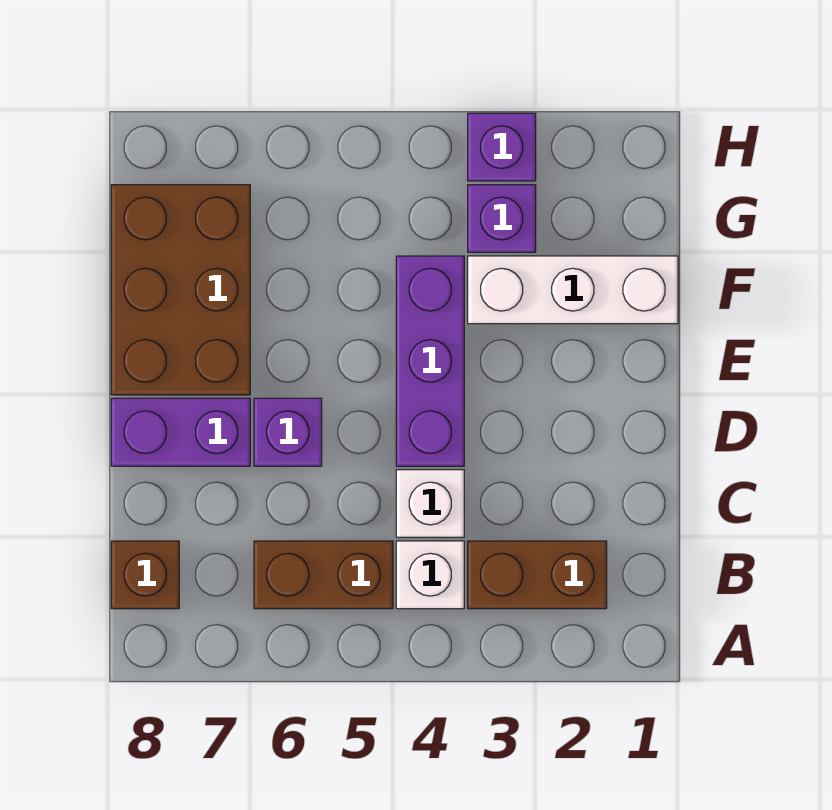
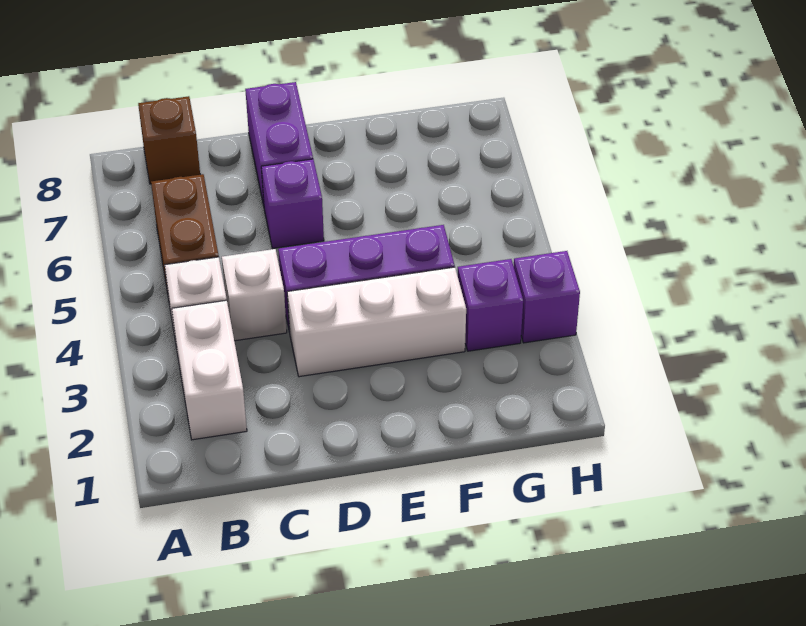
brown 1x2 brick [468,541,607,609] -> white 1x2 brick [172,300,247,440]
brown 2x3 brick [111,185,250,395] -> none
white 1x3 brick [468,256,678,324] -> white 1x3 brick turned to [287,267,466,377]

